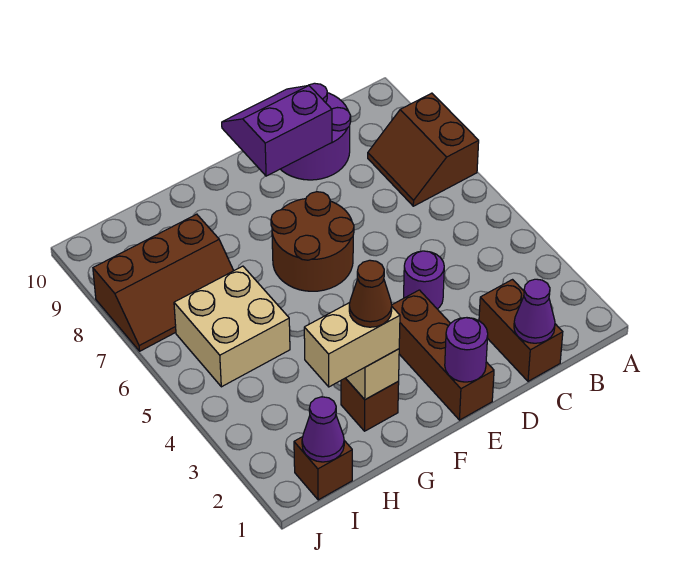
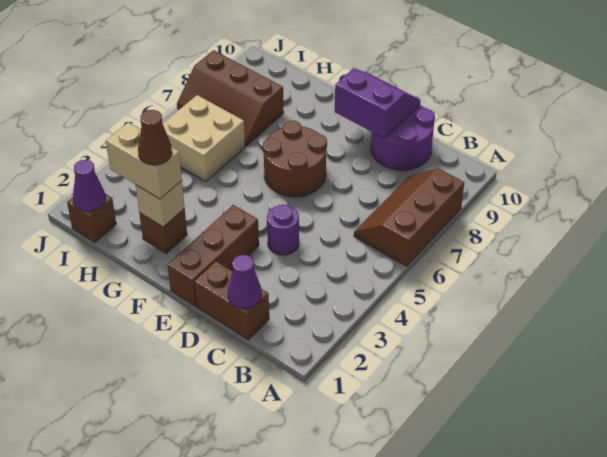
brown 2x2 slope [368,93,479,206] -> brown 2x3 slope [354,168,464,266]
brown 1x2 brick [479,280,563,381] -> brown 1x2 brick turned to [194,261,269,340]
purple 1x1 round brick [445,318,488,382] -> none

